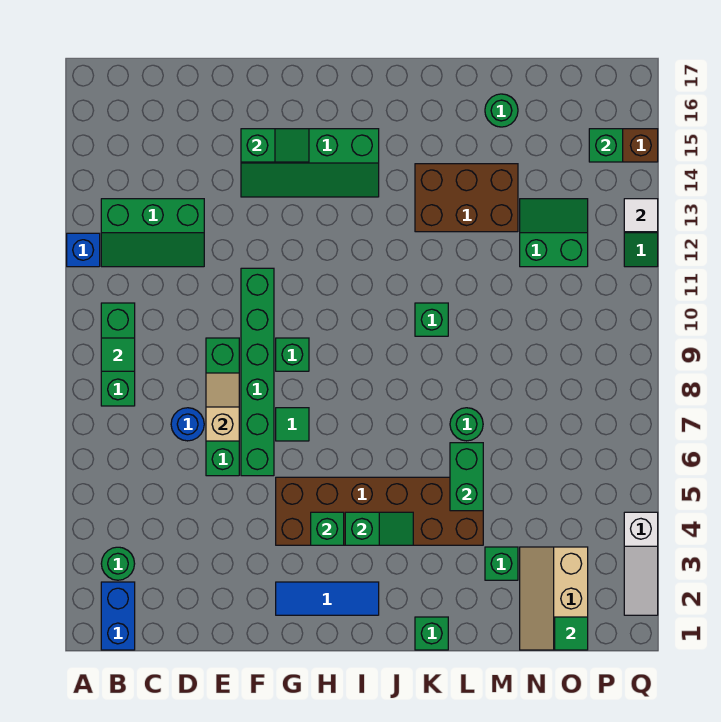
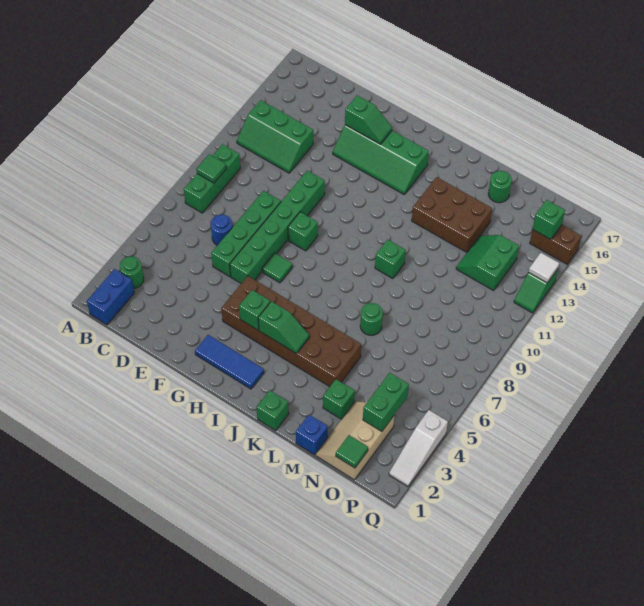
blue 1x1 brick [67,233,100,267] -> blue 1x1 brick moved to [296,415,328,455]
tan 1x2 slope [206,373,239,441] -> none
green 1x2 brick [450,443,483,511] -> green 1x2 brick moved to [363,373,409,431]
green 2x2 slope [520,199,588,267] -> green 2x2 slope turned to [456,235,519,291]

